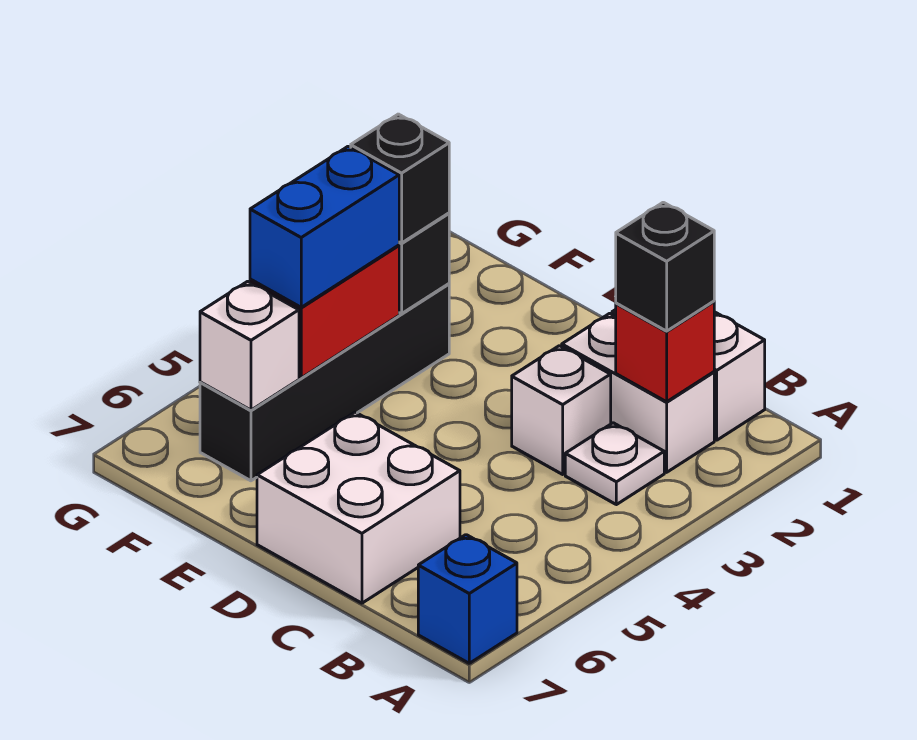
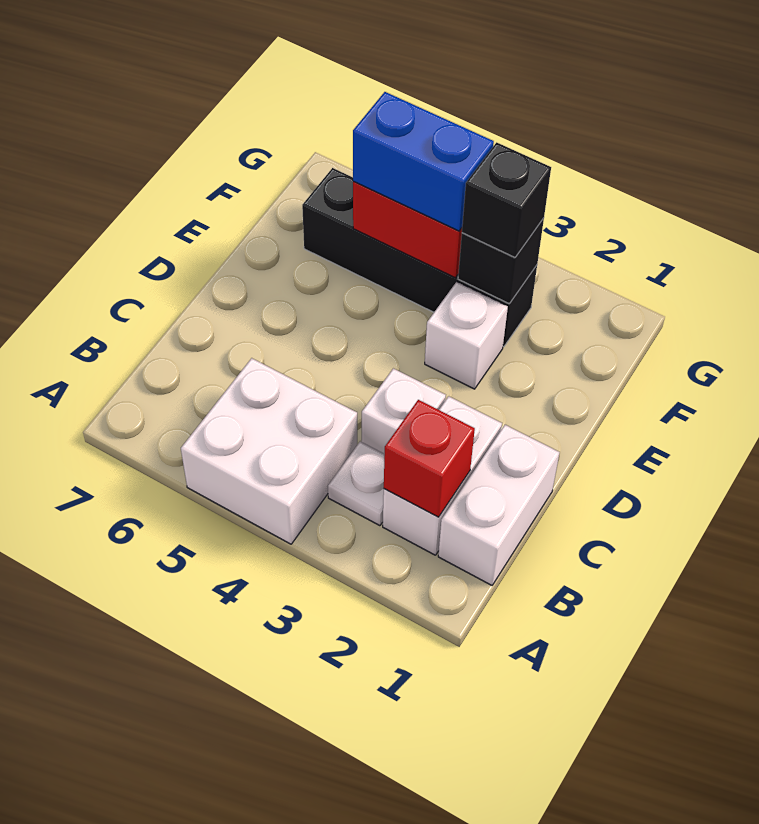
blue 1x1 brick [418,535,517,663] -> none
black 1x1 brick [616,202,714,331] -> none
white 2x2 brick [257,412,460,603] -> white 2x2 brick moved to [181,358,357,544]
white 1x1 brick [200,281,299,410] -> white 1x1 brick moved to [425,282,508,389]

